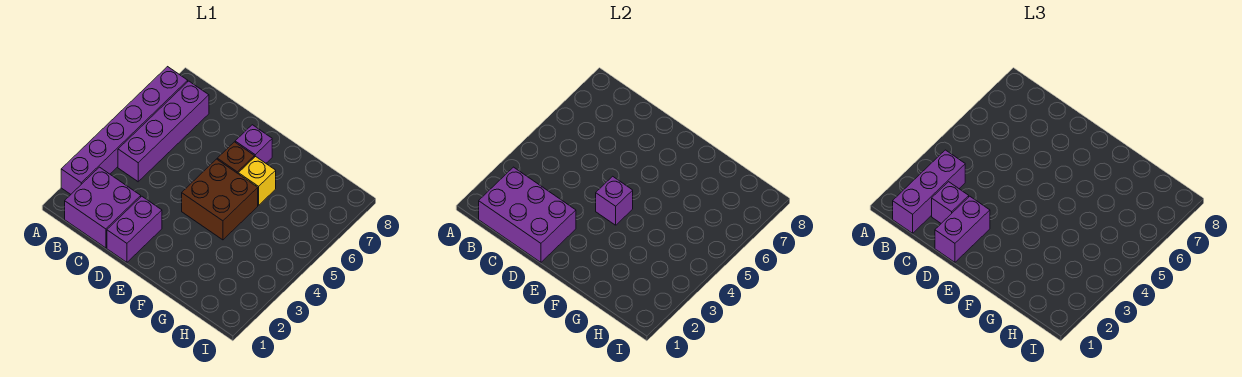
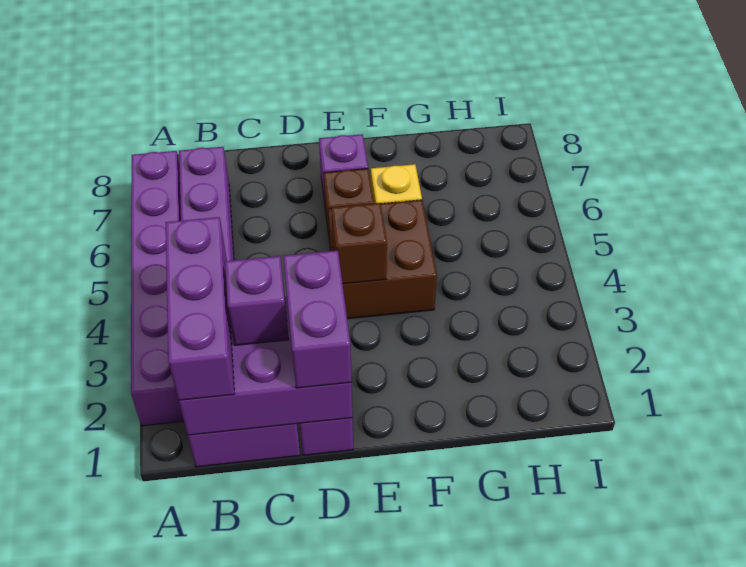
purple 1x1 brick [596,176,633,225] -> brown 1x1 brick [331,203,387,284]

